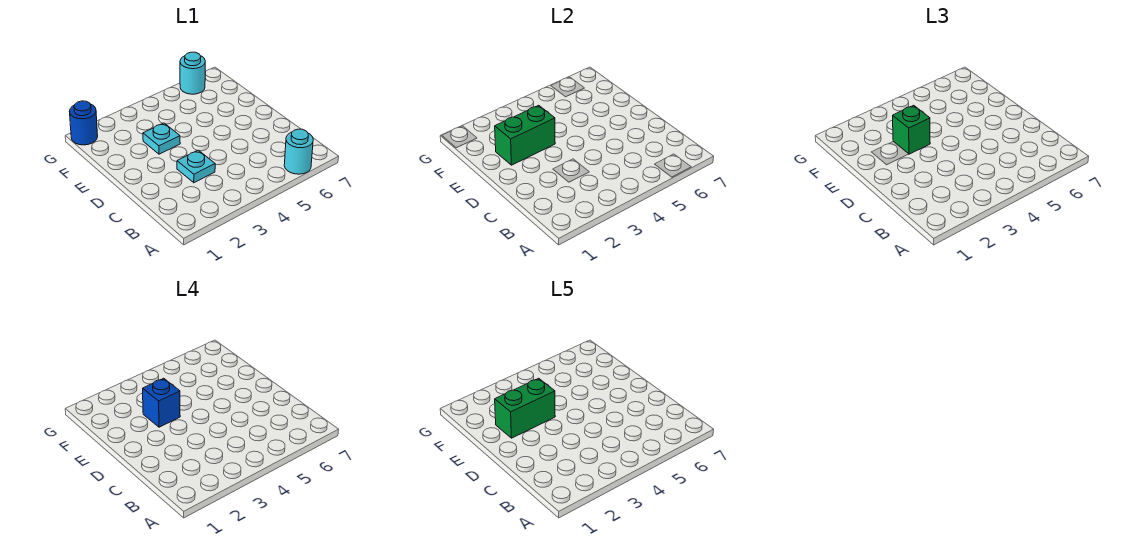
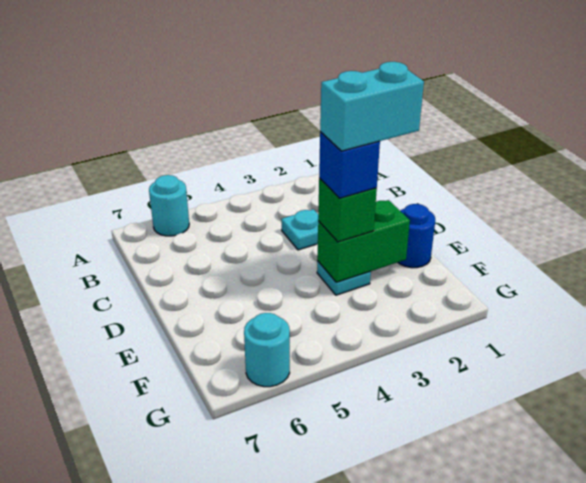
green 1x2 brick [495,378,555,438] -> cyan 1x2 brick [320,62,424,151]
blue 1x1 round brick [69,101,98,145] -> blue 1x1 round brick moved to [398,204,435,268]

